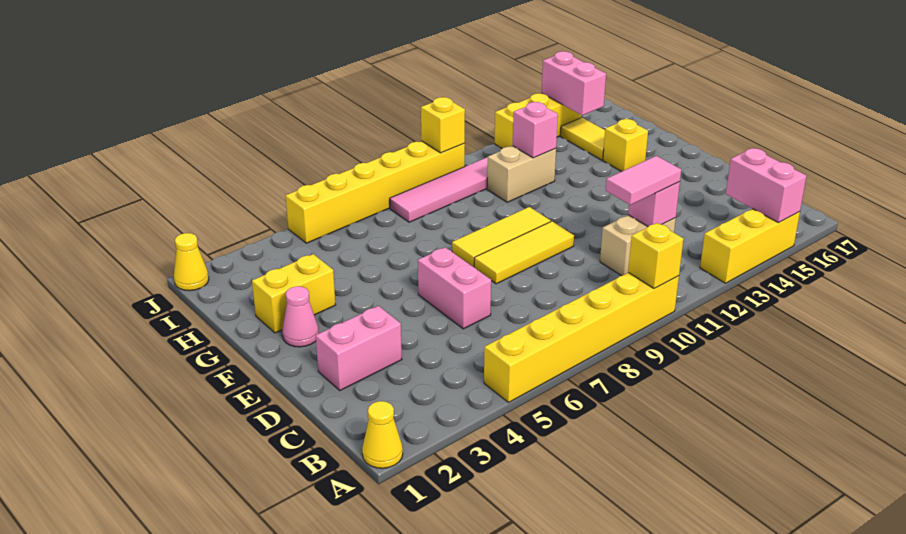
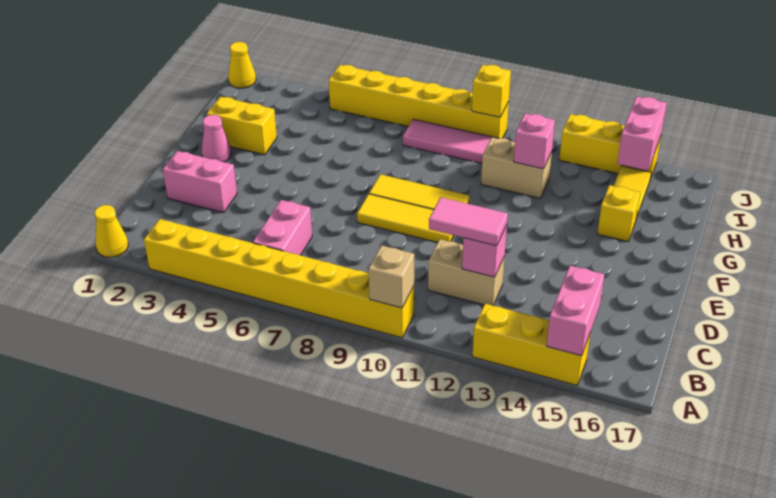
yellow 1x6 brick [484,273,679,402] -> yellow 1x8 brick [144,219,414,338]
yellow 1x1 brick [628,223,683,288] -> tan 1x1 brick [369,245,414,308]
pink 1x2 brick [418,247,491,329] -> pink 1x2 brick moved to [253,200,312,255]

